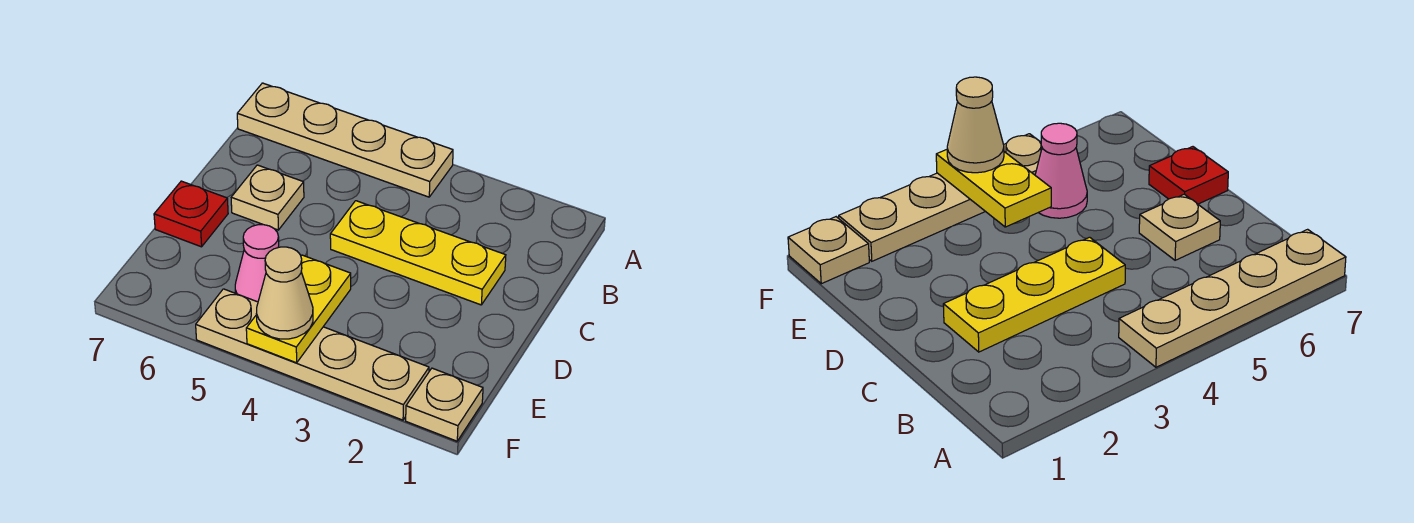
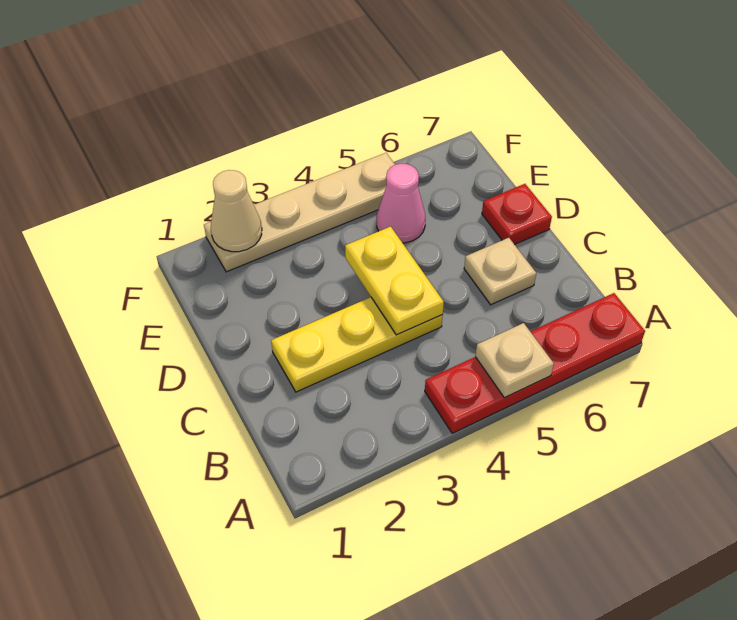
tan 1x4 plate [237,83,453,197] -> red 1x4 plate [425,293,645,433]
yellow 1x2 plate [246,255,351,363] -> yellow 1x2 plate moved to [345,226,444,335]
tan 1x1 plate [406,368,483,441] -> tan 1x1 plate moved to [475,323,554,398]
tan 1x1 cone [257,247,313,339] -> tan 1x1 cone moved to [211,170,262,252]

